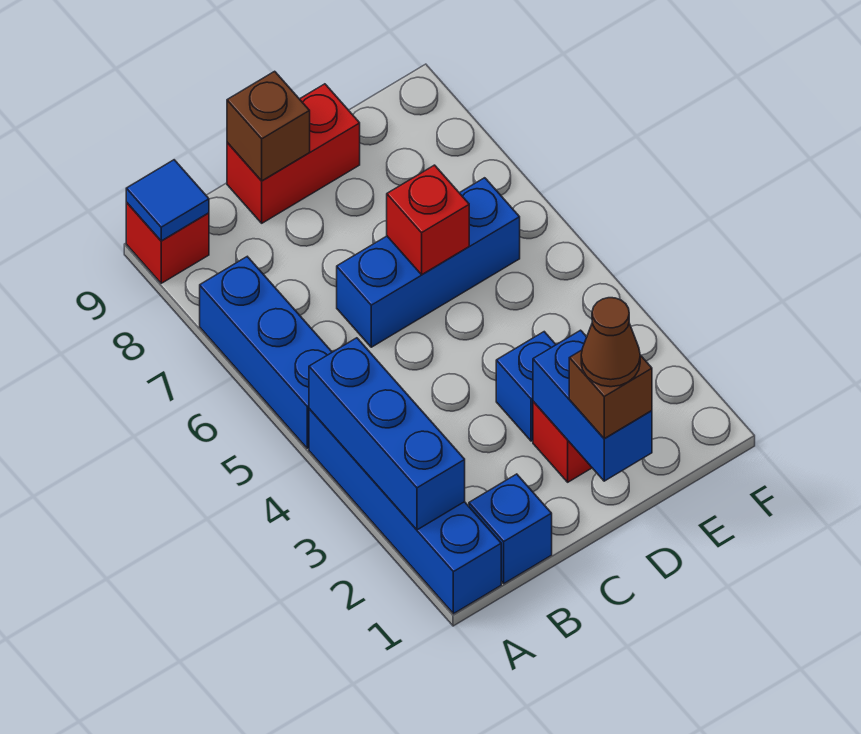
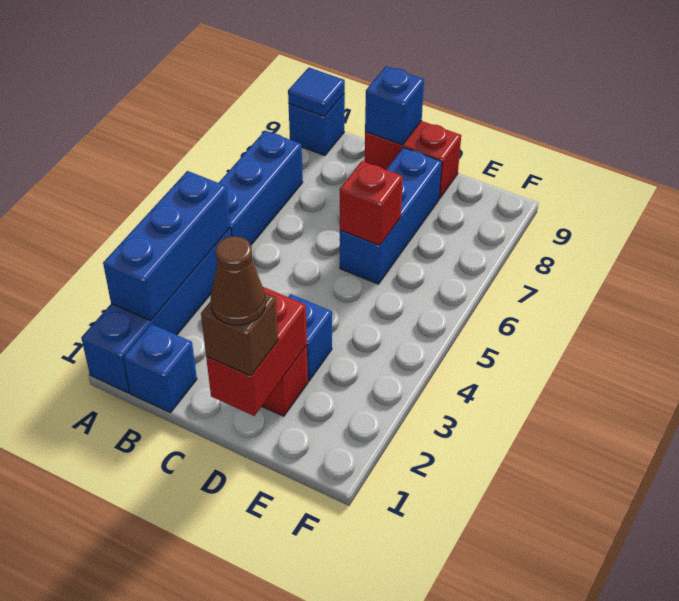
red 1x1 brick [126,203,209,283] -> blue 1x1 brick [289,94,345,156]
blue 1x3 brick [337,178,520,347] -> blue 1x3 brick turned to [340,148,442,284]
brown 1x1 brick [227,71,310,181] -> blue 1x1 brick [365,66,424,145]
blue 1x2 brick [533,330,652,481] -> red 1x2 brick [206,287,307,416]

